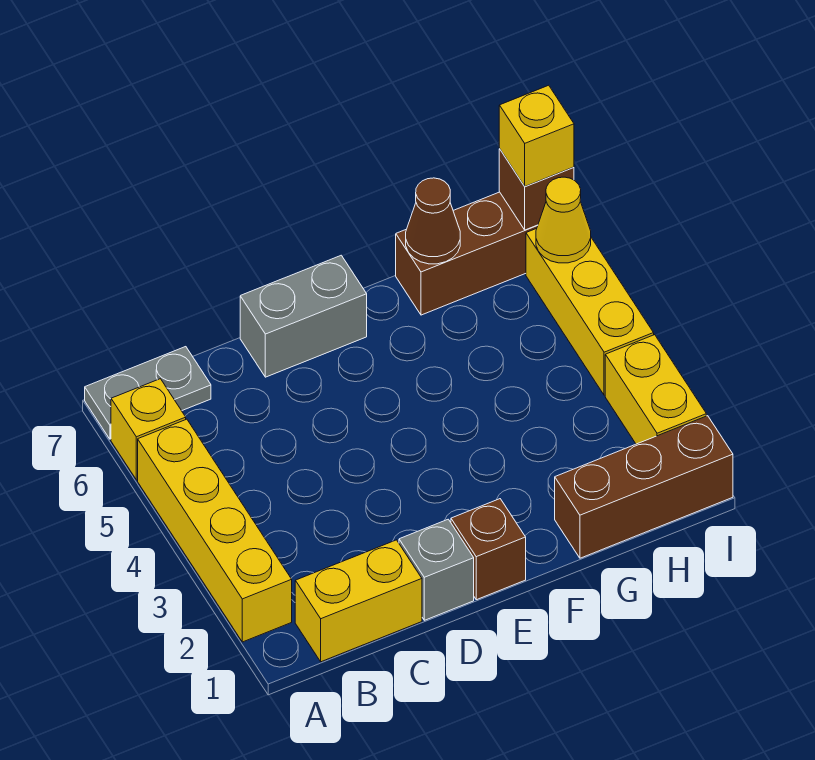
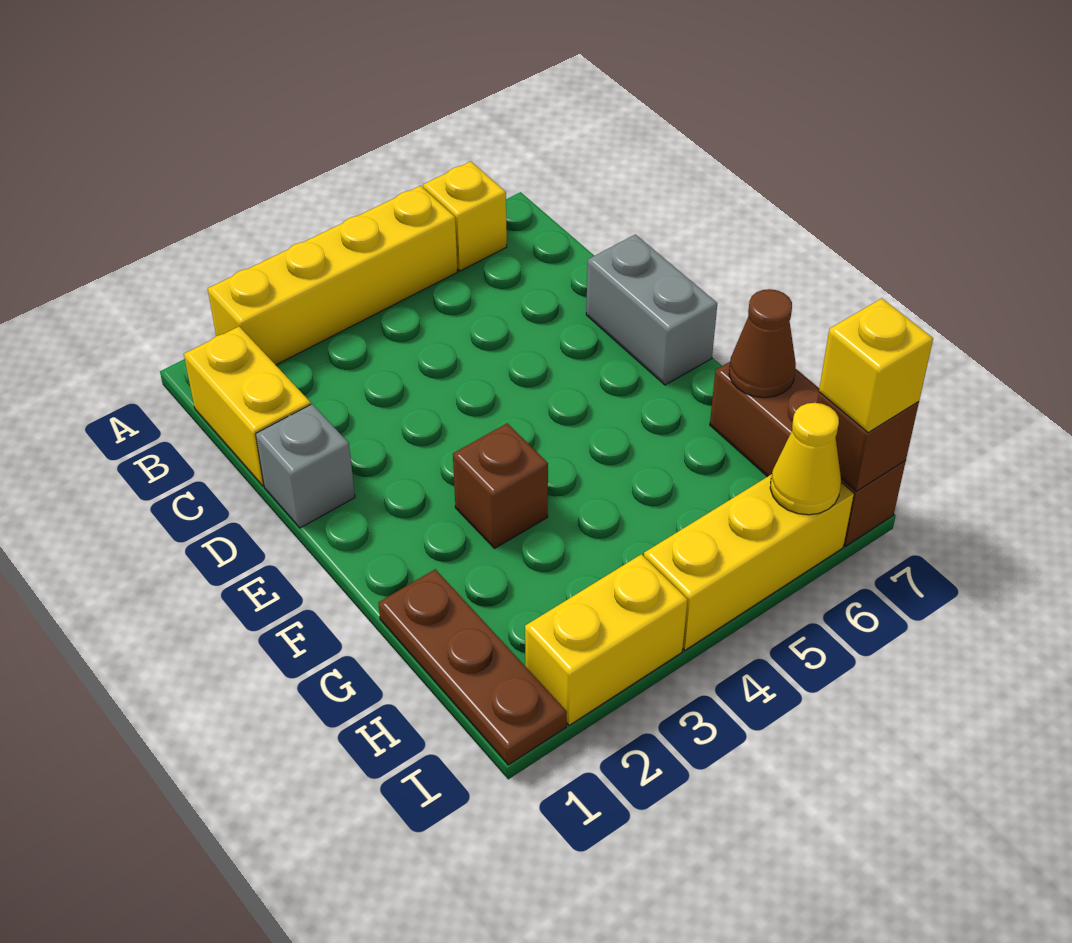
grey 1x2 plate [85,347,211,439] -> none
brown 1x1 brick [451,499,526,600] -> brown 1x1 brick moved to [453,423,548,548]
brown 1x3 brick [555,416,733,558] -> brown 1x3 plate [378,569,567,765]

